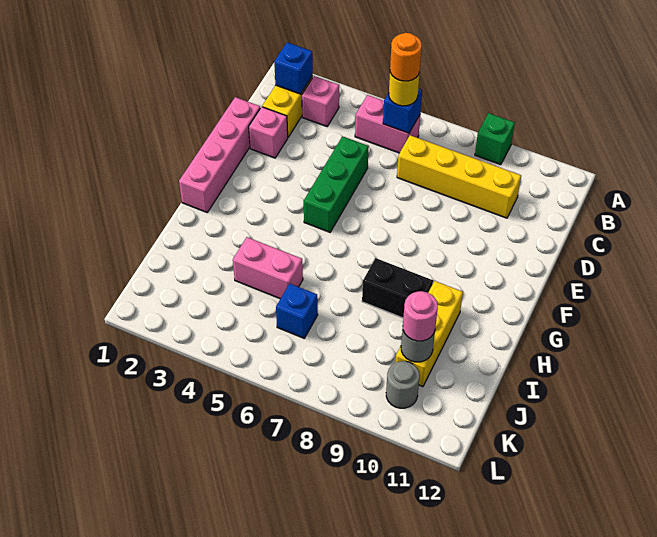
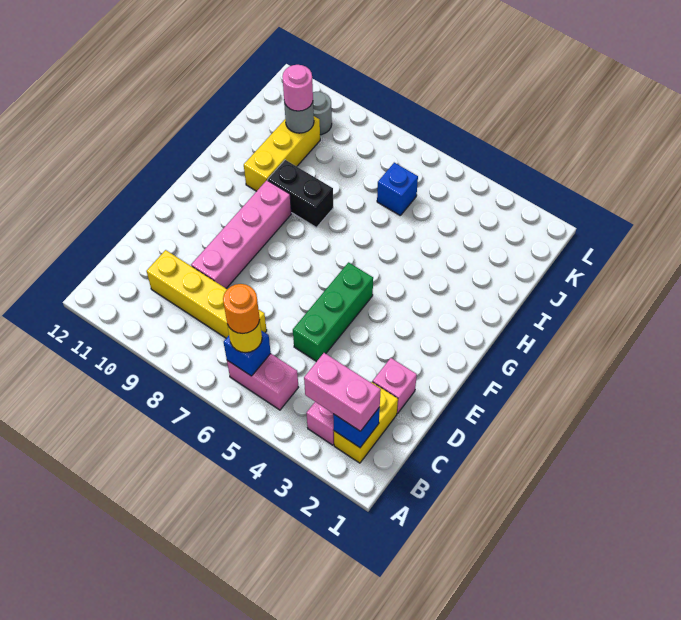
green 1x1 brick [475,113,515,165] -> none
pink 1x4 brick [179,97,260,212] -> pink 1x4 brick moved to [191,180,291,288]
pink 1x2 brick [233,237,303,299] -> pink 1x2 brick moved to [304,353,381,431]

